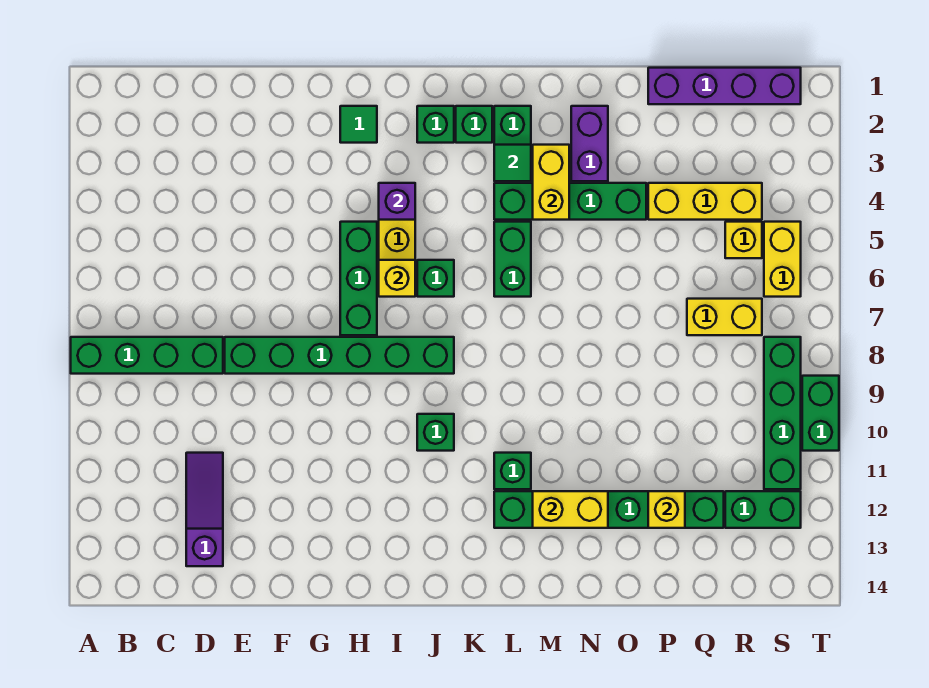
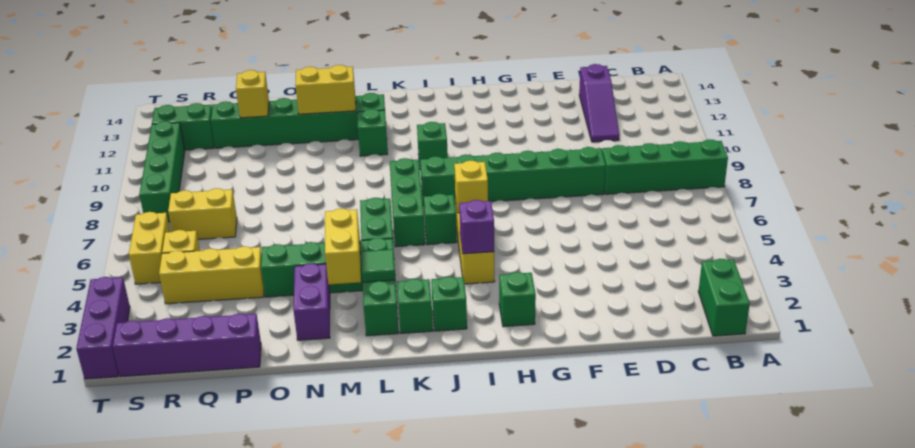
green 1x1 tile [340,106,377,143] -> green 1x1 brick [499,272,536,327]
green 1x3 brick [340,222,377,335] -> green 1x3 brick moved to [390,158,425,247]
none -> purple 1x3 brick [76,277,130,379]
green 1x2 brick [802,376,839,451] -> green 1x2 brick moved to [698,259,750,336]

